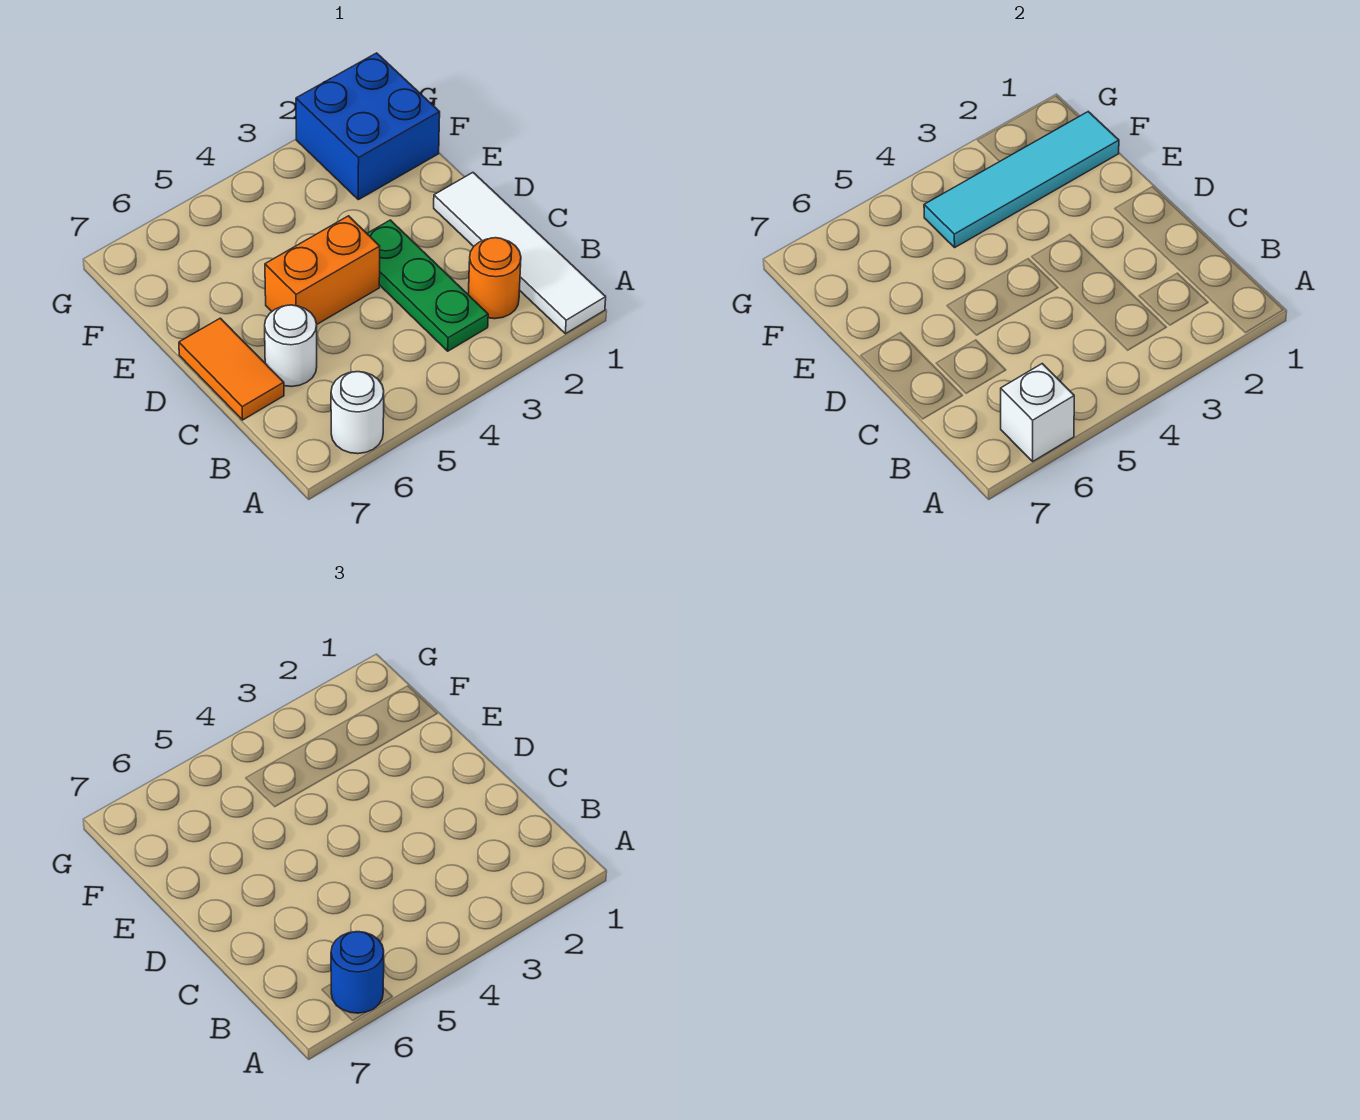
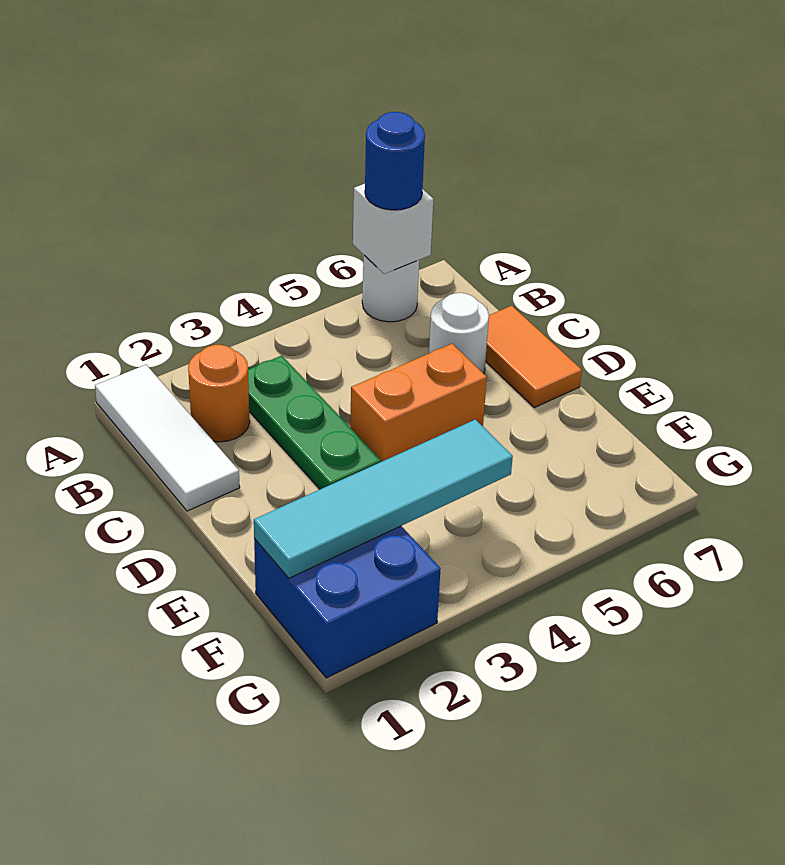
white 1x4 tile [434,173,606,334] -> white 1x3 tile [95,365,240,511]

